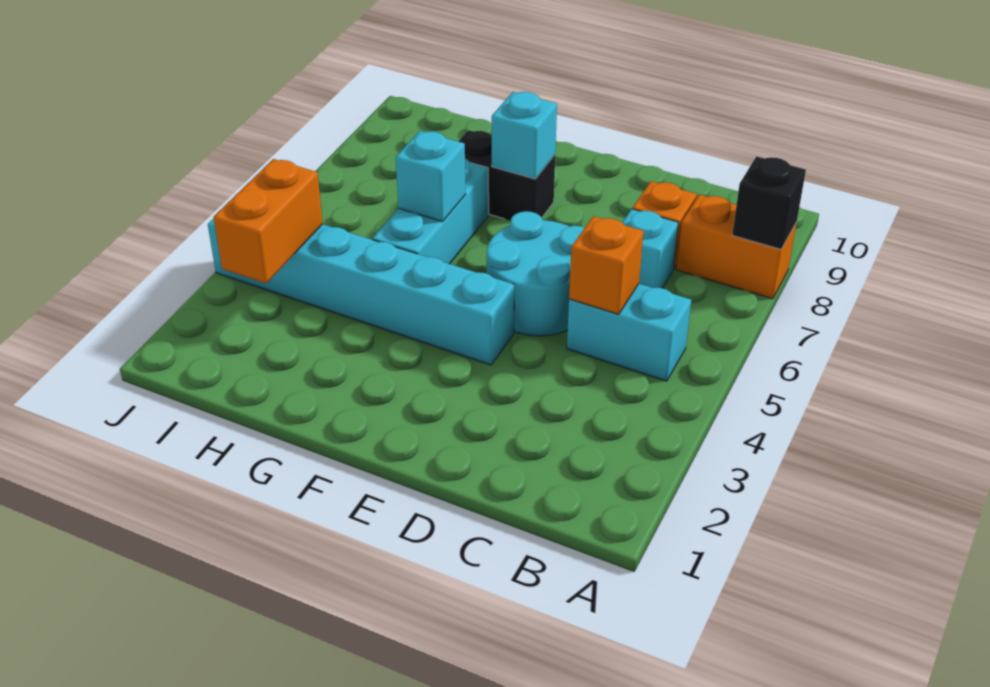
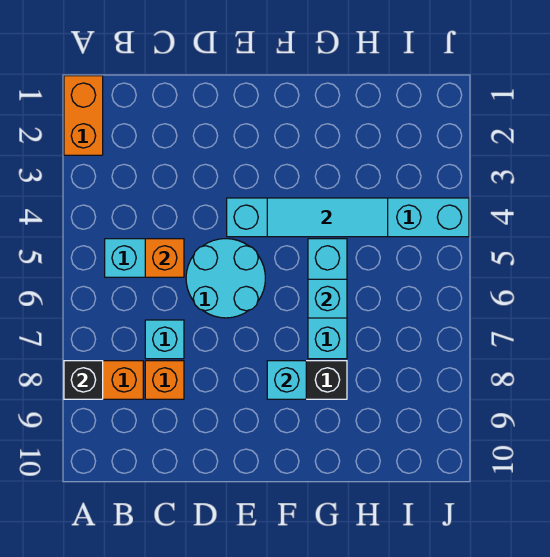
none -> cyan 1x3 tile [267,198,388,237]
orange 1x2 brick [213,159,323,283] -> orange 1x2 brick moved to [64,76,103,155]

